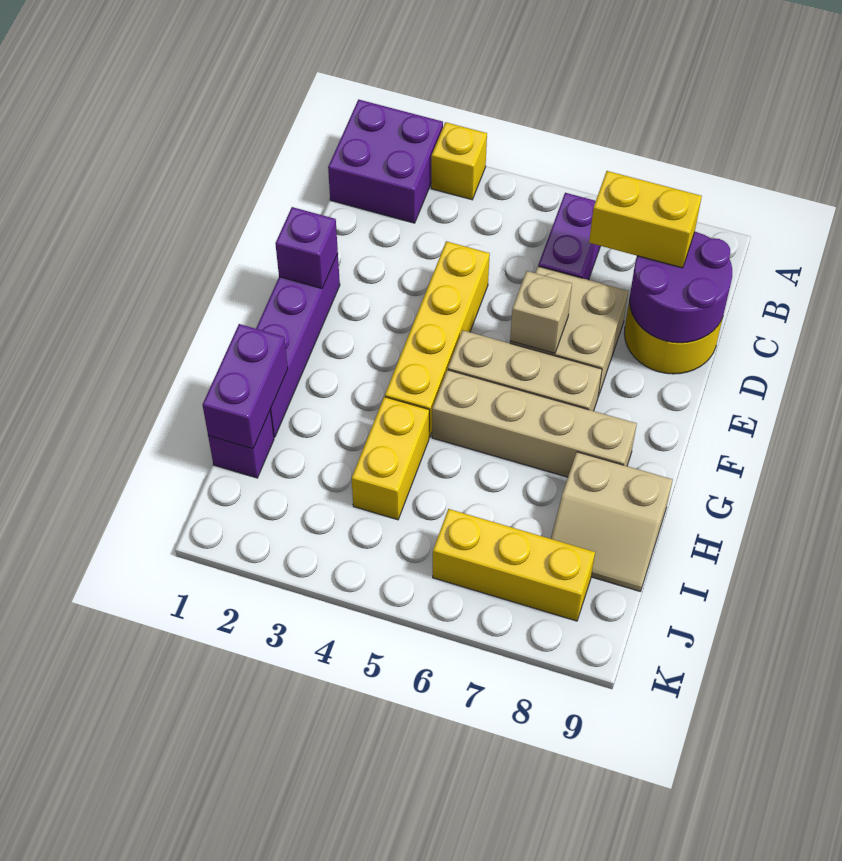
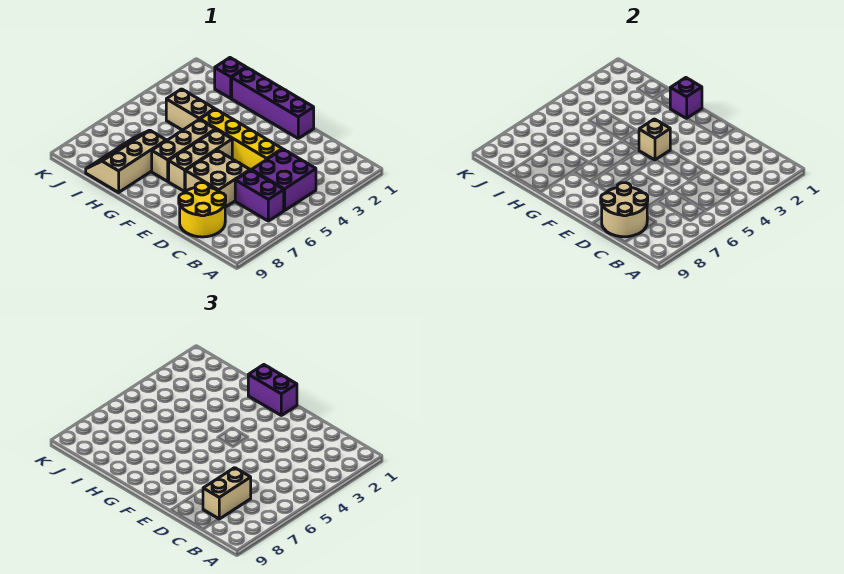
purple 2x2 brick [328,100,443,223] -> purple 2x2 brick moved to [252,149,316,211]
yellow 1x1 brick [431,122,487,200] -> none
yellow 1x2 brick [589,171,702,268] -> tan 1x2 brick [203,468,251,519]
purple 2x2 round brick [630,232,732,343] -> tan 2x2 round brick [601,183,648,237]
purple 1x1 brick [275,207,338,288] -> purple 1x1 brick moved to [670,78,702,118]
tan 1x1 brick [510,271,572,353] -> tan 1x1 brick moved to [639,119,670,160]
tan 1x4 brick [432,370,637,477] -> tan 1x3 brick [152,120,215,181]
purple 1x2 brick [203,324,288,449] -> purple 1x2 brick moved to [248,365,297,415]
yellow 1x2 brick [352,397,429,520] -> tan 1x2 brick [166,89,215,130]
tan 2x2 slope [551,452,673,591] -> tan 2x3 slope [86,130,166,192]
yellow 1x3 brick [433,509,595,621] -> none

